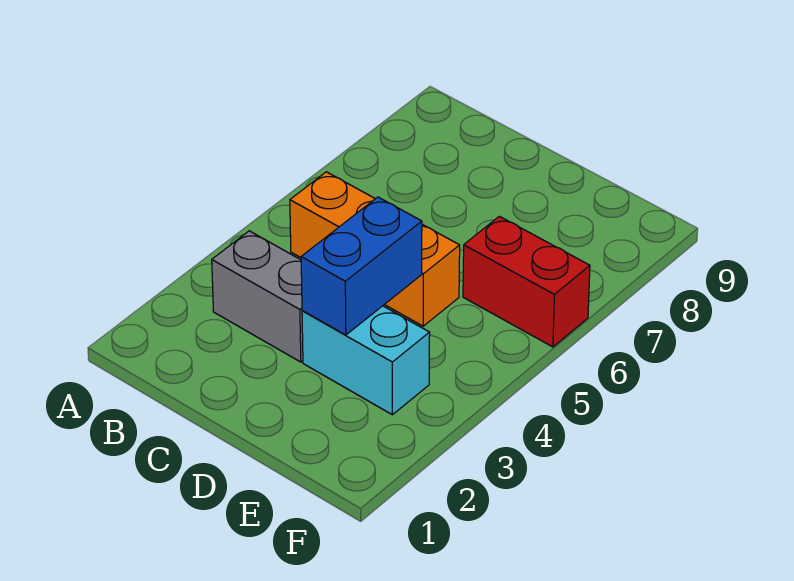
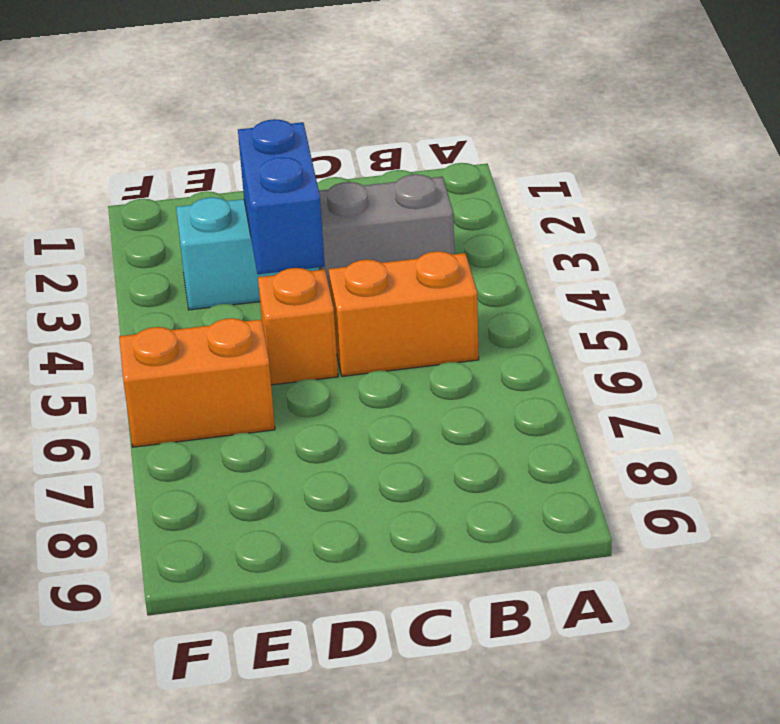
red 1x2 brick [463,216,590,347] -> orange 1x2 brick [119,318,275,447]

